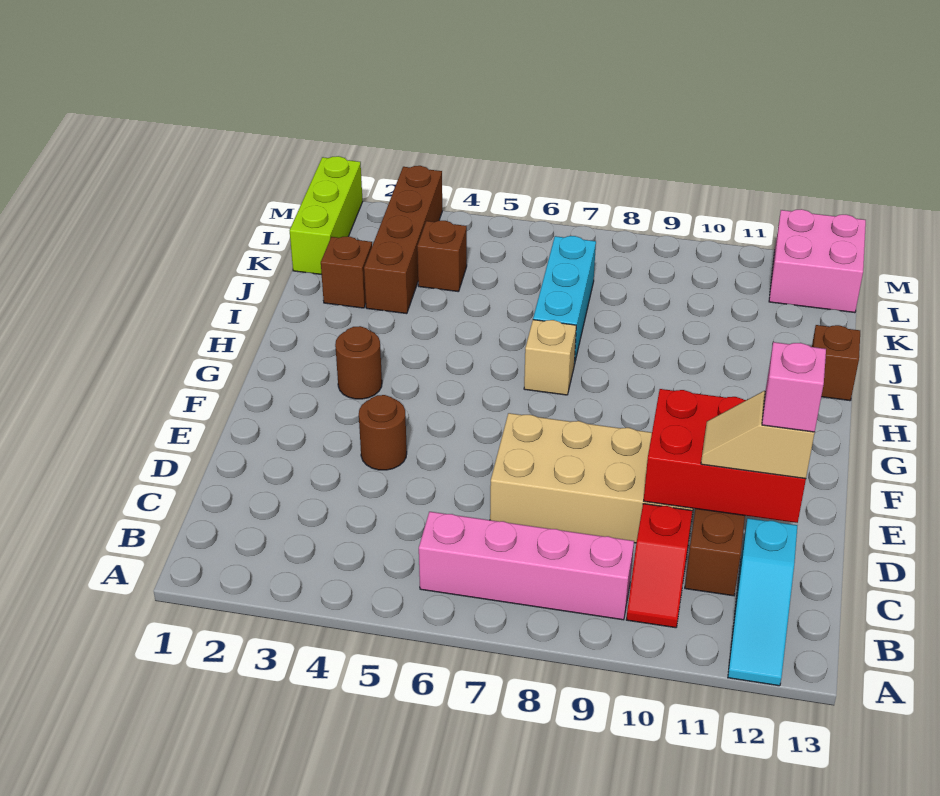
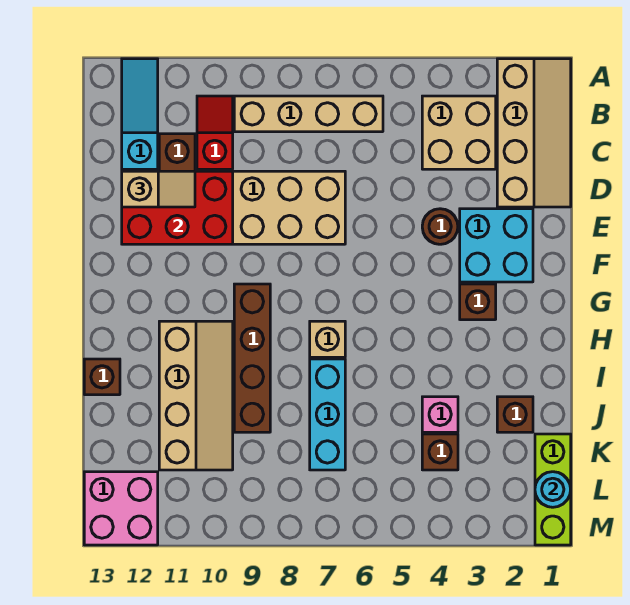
none -> tan 2x4 slope [497,59,571,207]
none -> tan 2x2 brick [422,96,496,169]
pink 1x4 brick [419,512,634,620] -> tan 1x4 brick [234,96,383,132]
pink 1x1 brick [762,342,826,432] -> pink 1x1 brick moved to [422,397,458,432]
none -> cyan 2x2 brick [460,209,533,282]
brown 1x1 round brick [335,326,382,399] -> brown 1x1 brick [460,284,496,320]
none -> tan 2x4 slope [159,321,233,470]
brown 1x4 brick [364,166,442,314] -> brown 1x4 brick moved to [234,284,270,432]
none -> cyan 1x1 round brick [535,472,571,507]

